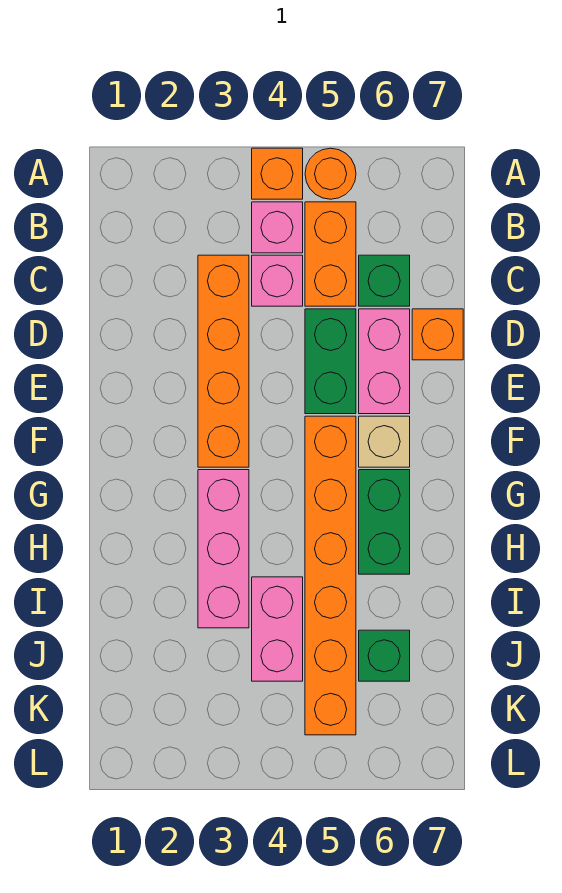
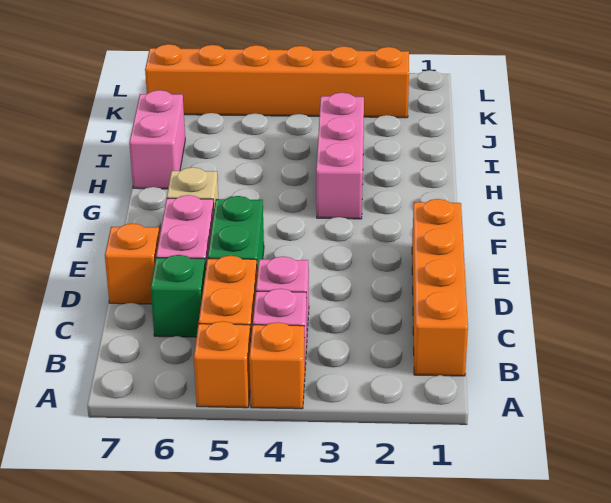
orange 1x1 round brick [305,148,356,199] -> orange 1x1 brick [194,321,251,408]
orange 1x4 brick [198,255,249,467] -> orange 1x4 brick moved to [412,199,468,376]
orange 1x6 brick [305,416,356,735] -> orange 1x6 brick turned to [145,44,409,118]
green 1x2 brick [359,470,410,574] -> none
pink 1x2 brick [252,577,303,681] -> pink 1x2 brick moved to [129,90,185,189]
green 1x1 brick [359,630,410,681] -> none

